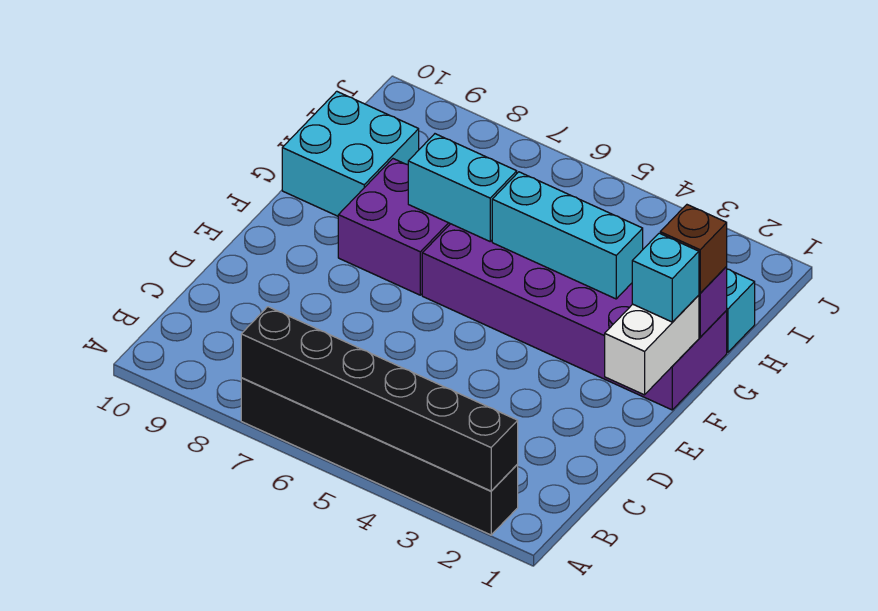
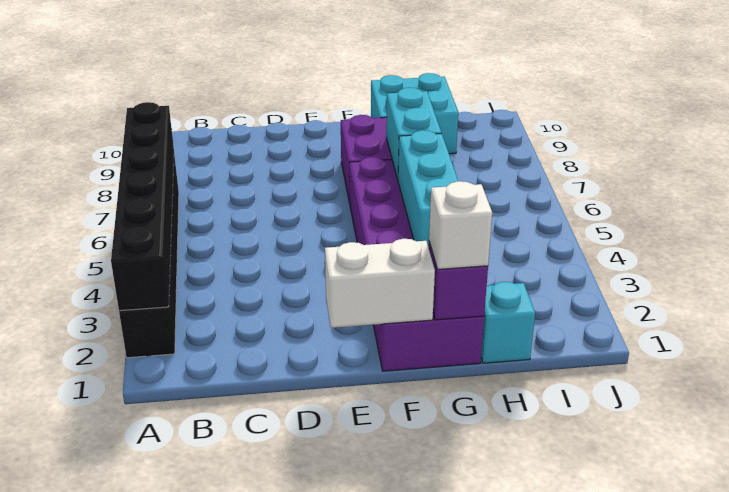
cyan 1x1 brick [632,233,699,322] -> none
brown 1x1 brick [660,205,727,293] -> white 1x1 brick [429,181,492,269]

